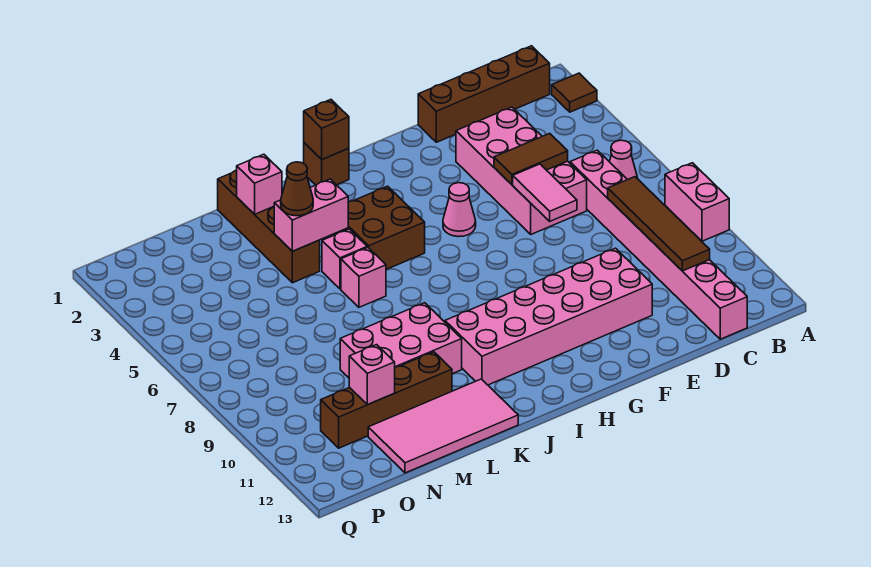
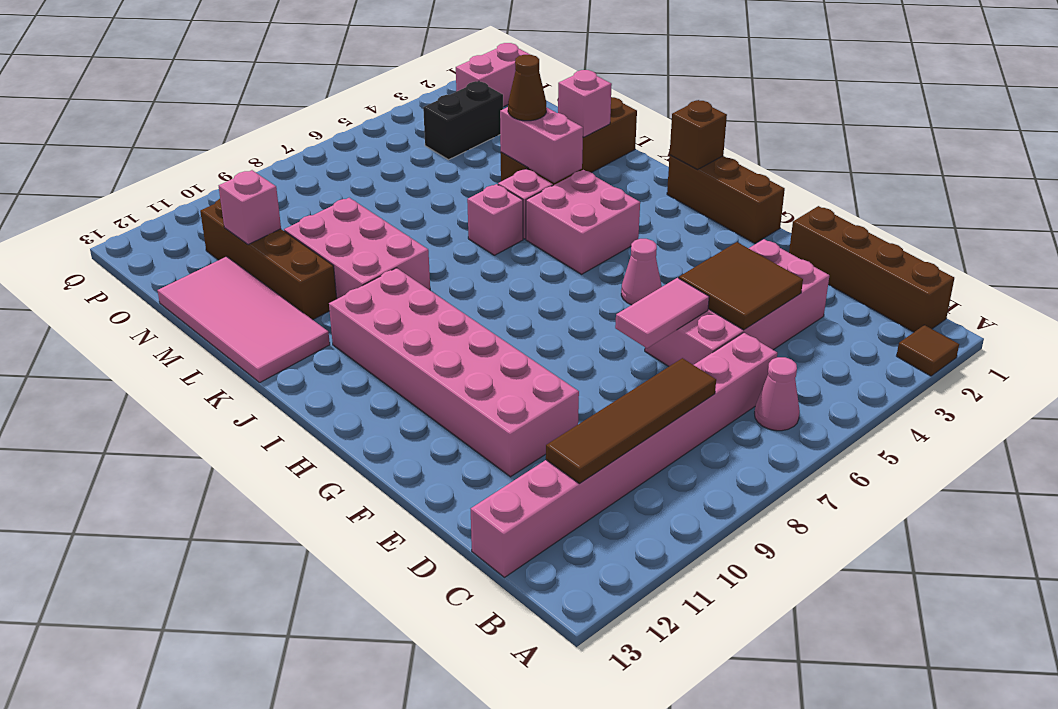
pink 1x2 brick [665,163,729,241] -> pink 1x2 brick moved to [456,43,530,107]
brown 1x2 tile [494,133,568,185] -> brown 2x2 tile [679,242,803,330]
brown 1x1 brick [304,143,349,185] -> brown 1x3 brick [667,155,785,243]
brown 2x2 brick [332,186,425,269] -> pink 2x2 brick [526,170,640,274]
none -> black 1x2 brick [423,81,503,160]

